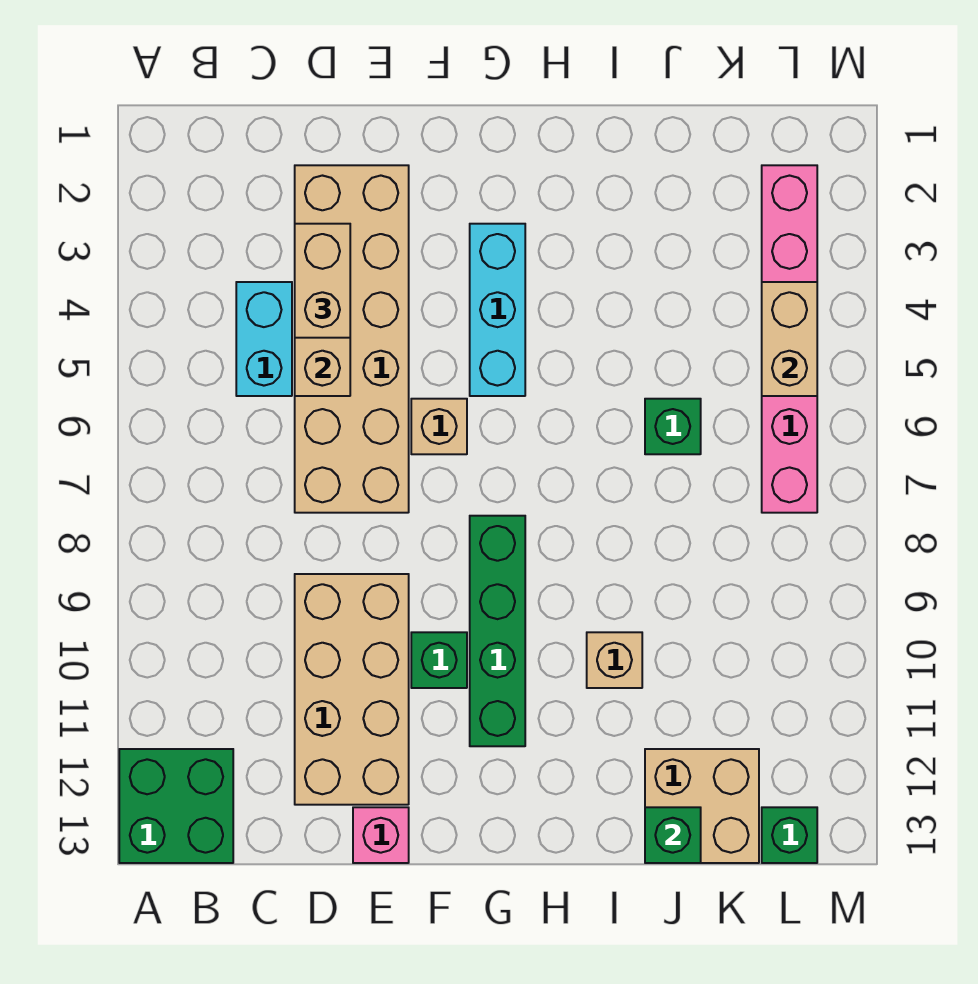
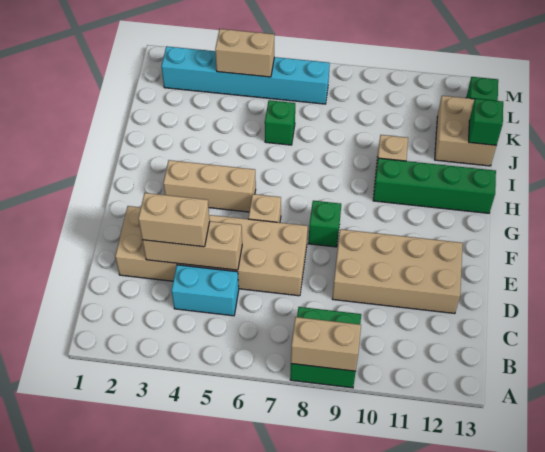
none -> tan 1x2 brick [291,317,361,371]
green 2x2 brick [119,749,233,863] -> green 2x2 brick moved to [290,307,361,388]
pink 1x1 brick [353,807,409,863] -> none
green 1x1 brick [411,632,467,688] -> green 1x1 brick moved to [308,201,341,247]
cyan 1x3 brick [470,224,525,396] -> tan 1x3 brick [163,160,256,212]
green 1x4 brick [470,516,525,746] -> green 1x4 brick moved to [373,158,496,213]
pink 1x6 brick [762,165,817,513] -> cyan 1x6 brick [161,46,330,104]

